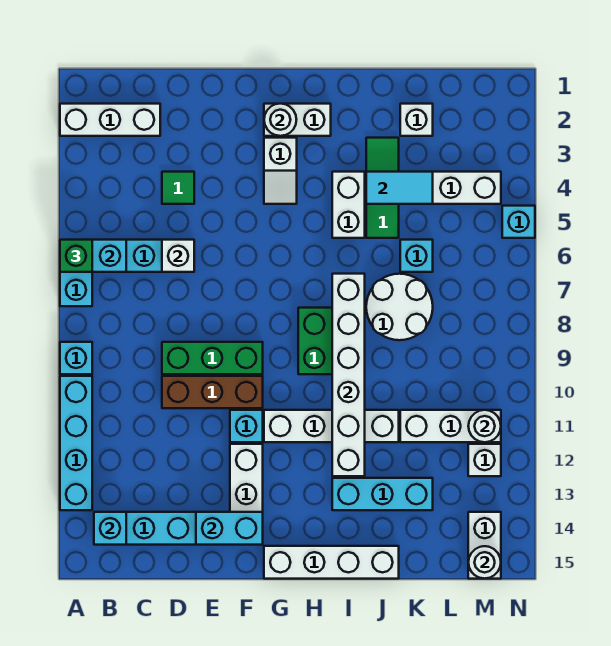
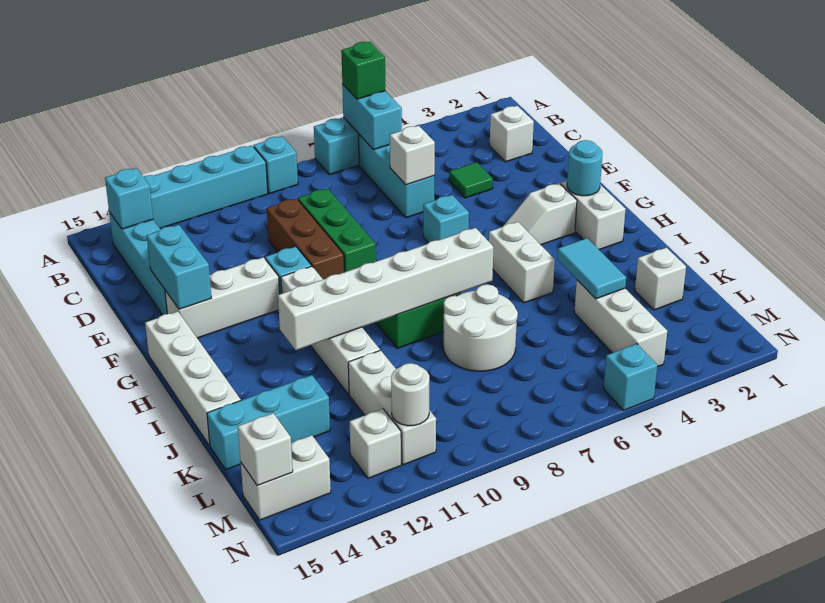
white 1x3 brick [60,104,160,136] -> white 1x1 brick [490,106,534,162]
white 1x1 round brick [264,104,297,136] -> cyan 1x1 round brick [567,140,603,196]
white 1x2 brick [332,172,365,238] -> white 1x2 brick turned to [489,222,555,303]
cyan 1x3 brick [332,478,433,510] -> cyan 1x3 brick turned to [207,375,330,470]
green 1x3 tile [366,138,399,238] -> none
cyan 1x1 brick [400,240,433,272] -> cyan 1x1 brick moved to [423,195,469,243]
white 1x1 round brick [468,546,501,579] -> white 1x1 brick [238,413,293,486]

